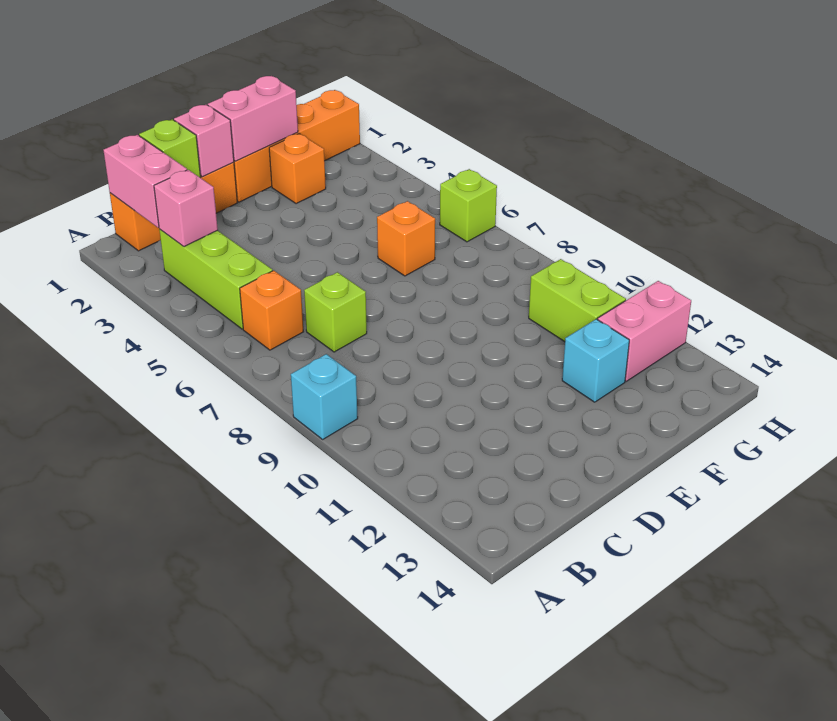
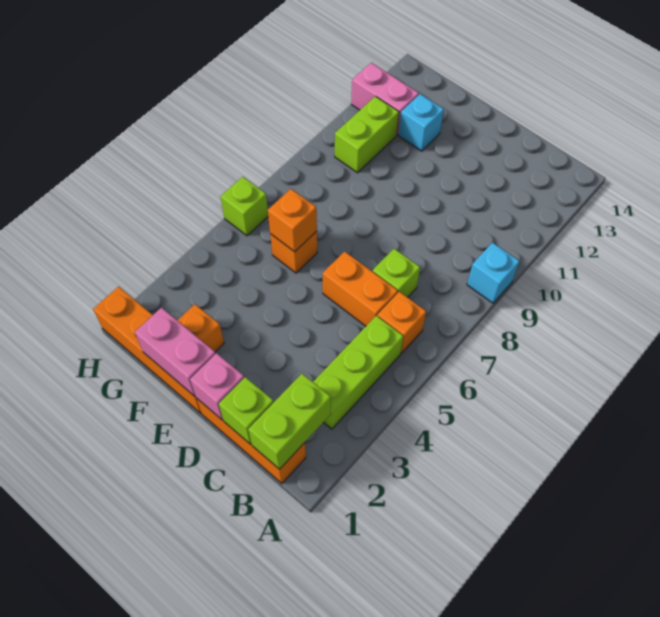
pink 1x2 brick [103,135,187,228] -> lime 1x2 brick [248,374,331,469]
pink 1x1 brick [154,170,218,247] -> none
none -> orange 1x2 brick [323,251,398,326]
none -> orange 1x1 brick [268,189,317,252]

